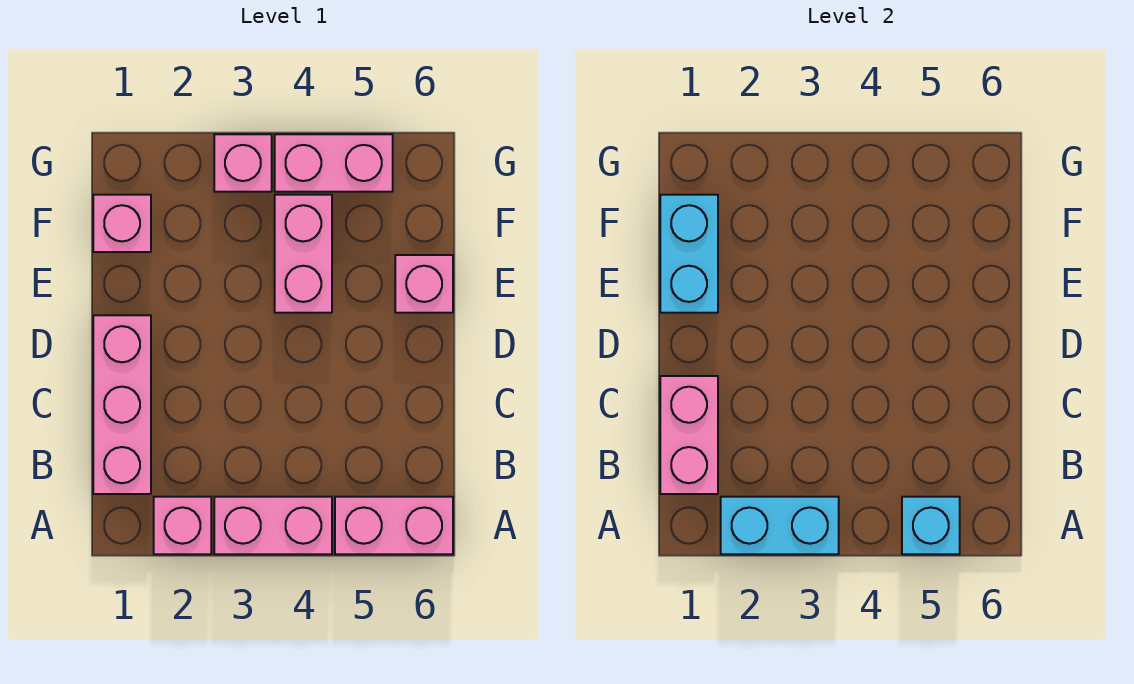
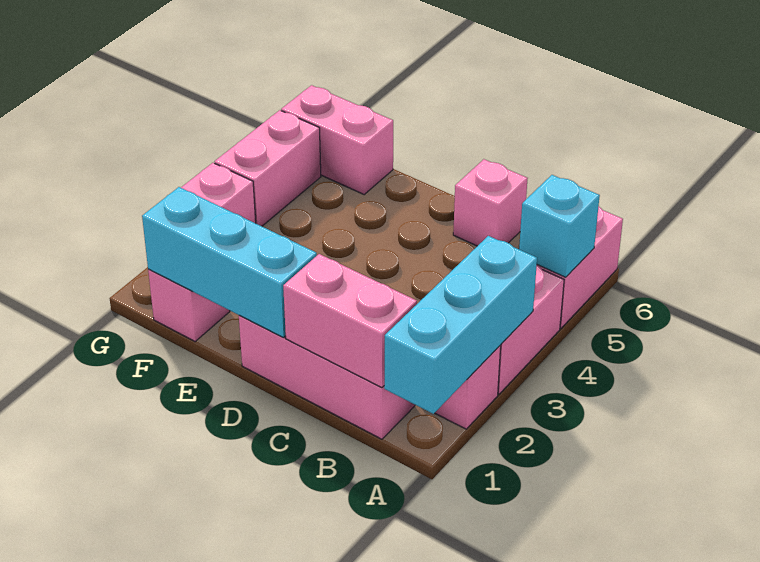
cyan 1x2 brick [721,497,839,554] -> cyan 1x3 brick [384,236,537,414]
cyan 1x2 brick [660,195,718,313] -> cyan 1x3 brick [142,187,317,337]
pink 1x2 brick [275,195,332,313] -> pink 1x2 brick moved to [281,85,393,194]
pink 1x1 brick [395,255,453,313] -> pink 1x1 brick moved to [453,159,528,246]

